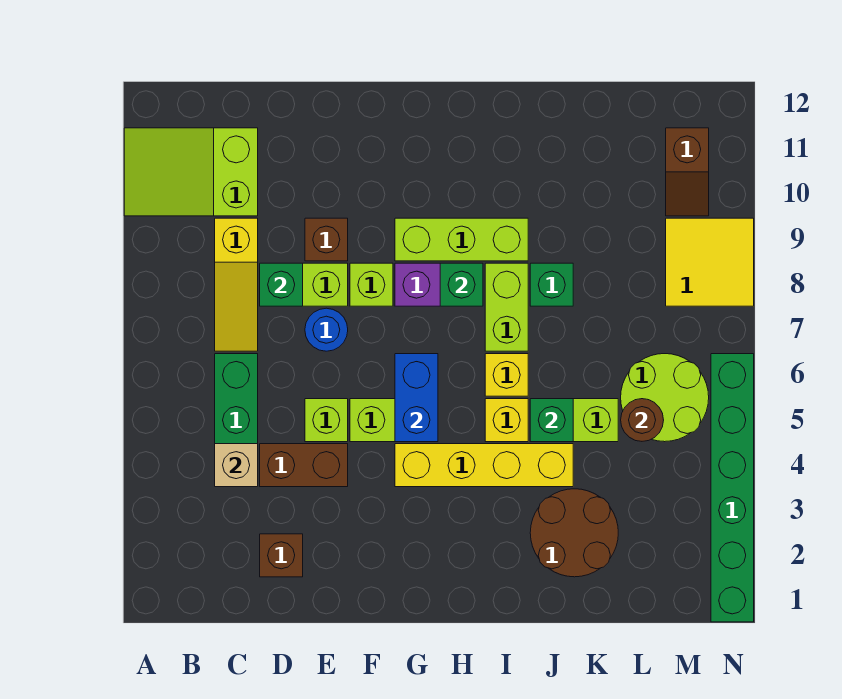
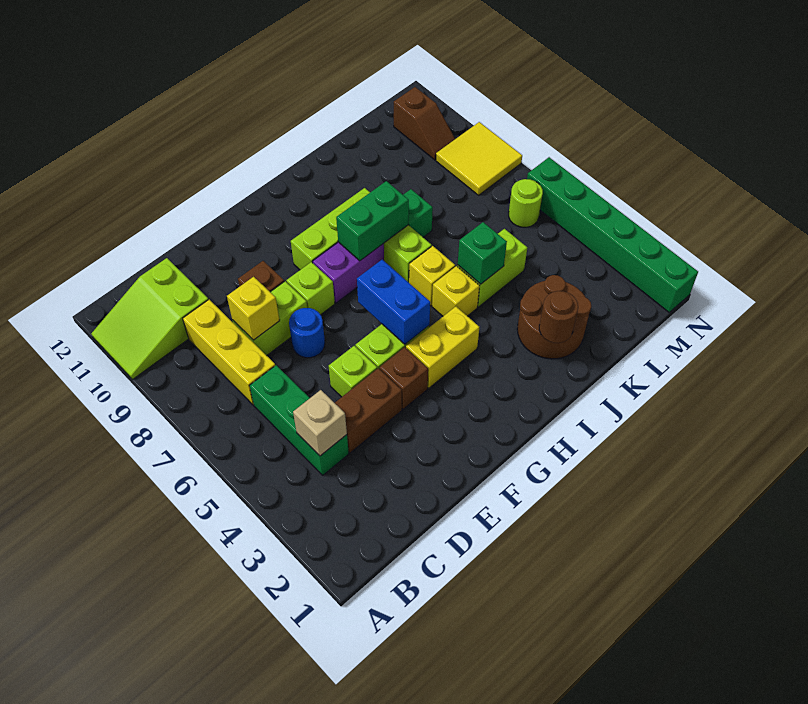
yellow 1x3 slope [215,218,258,351] -> yellow 1x3 brick [183,300,275,405]
brown 1x1 brick [260,534,303,577] -> brown 1x1 brick moved to [380,347,428,409]
green 1x1 brick [260,263,303,306] -> yellow 1x1 brick [227,277,280,340]
yellow 1x4 brick [395,444,573,487] -> yellow 1x2 brick [406,307,479,388]
green 1x1 brick [440,263,483,306] -> green 1x2 brick [336,181,409,261]
lime 2x2 round brick [621,354,709,442] -> lime 1x1 round brick [509,179,543,227]
brown 1x1 round brick [621,399,664,441] -> brown 1x1 round brick moved to [539,291,578,343]

